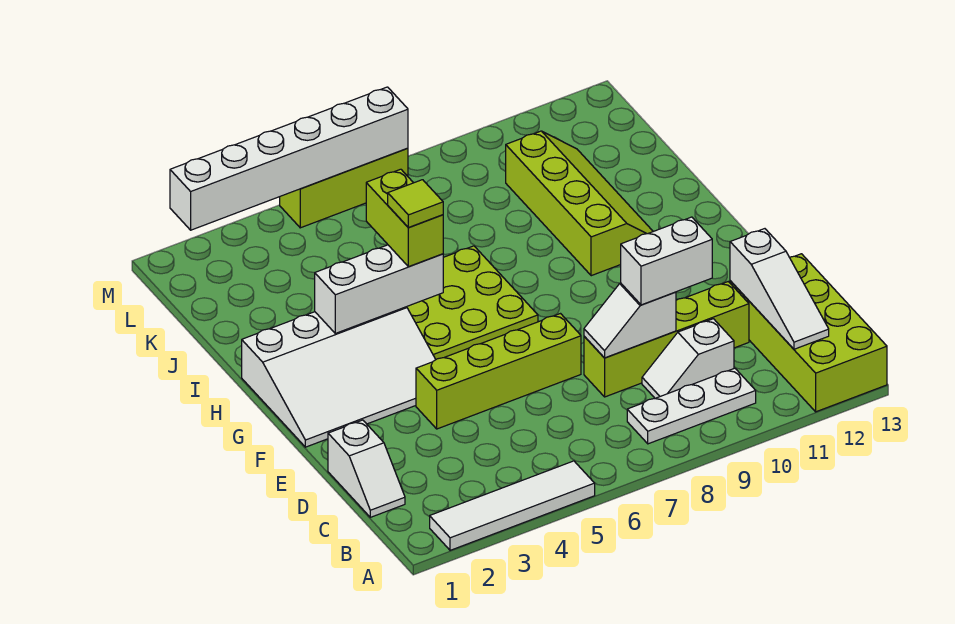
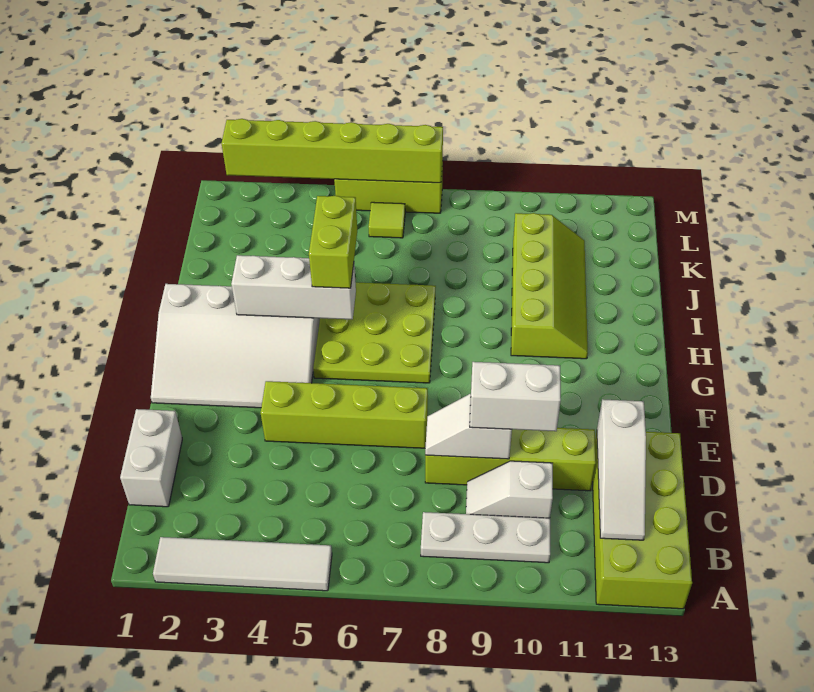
white 1x2 slope [328,420,405,517] -> white 1x2 brick [120,409,182,507]
lime 1x1 tile [388,180,443,228] -> lime 1x1 tile moved to [369,202,405,238]
white 1x6 brick [170,87,408,230] -> lime 1x6 brick [222,119,443,183]

